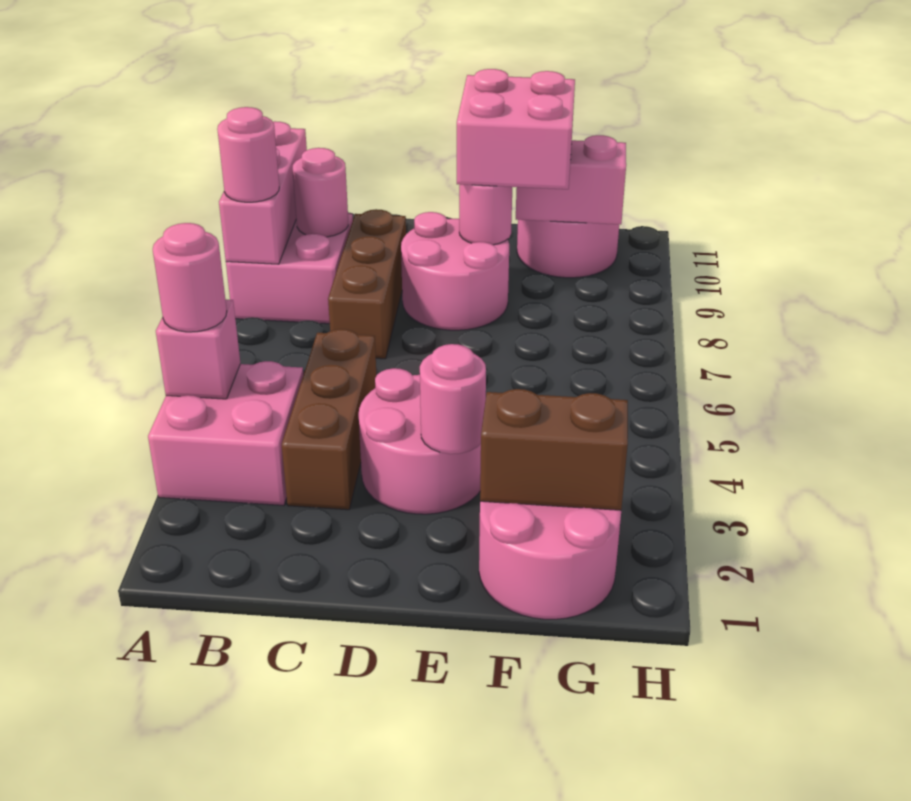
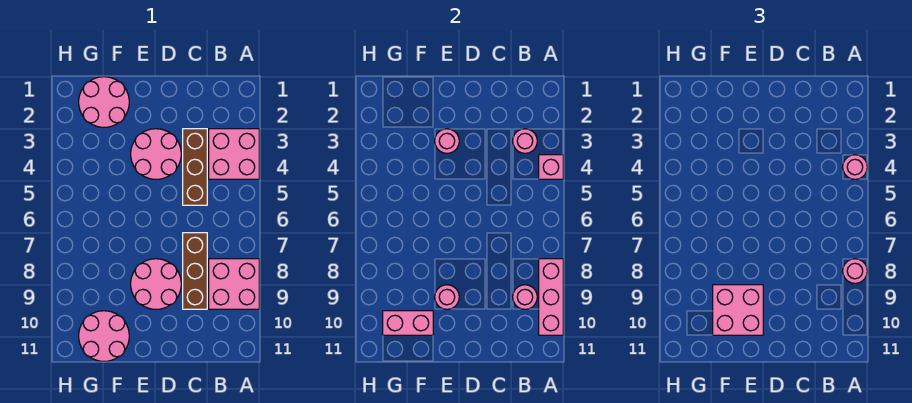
none -> pink 1x1 round brick [513,129,537,153]
brown 1x2 brick [480,389,628,510] -> none

